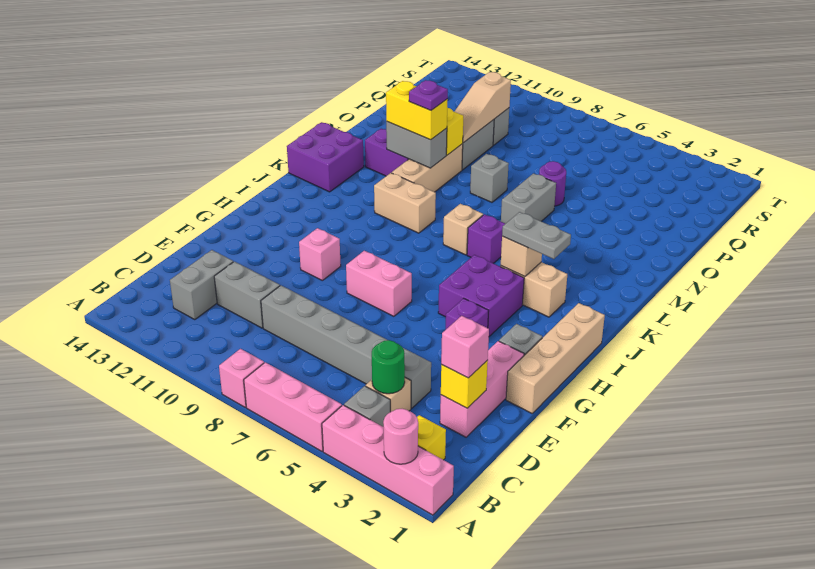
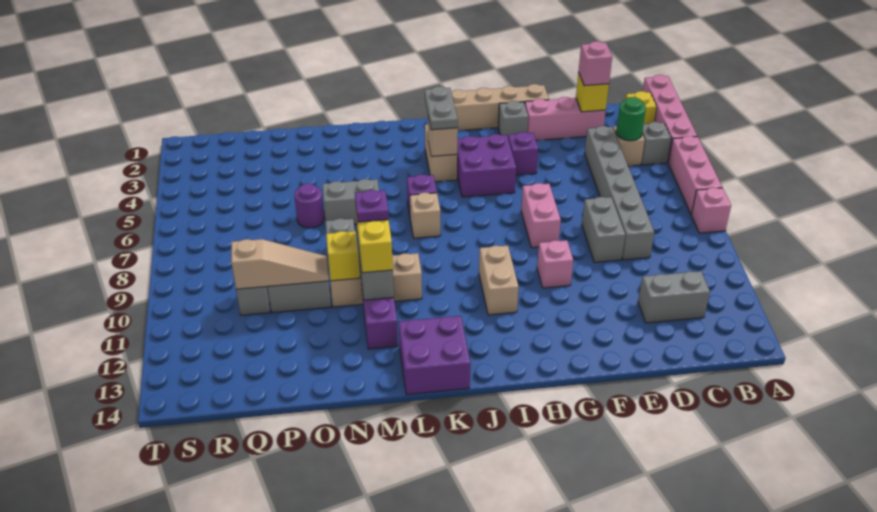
pink 1x1 round brick [383,409,418,464] -> none
grey 1x2 brick [214,262,280,328] -> grey 1x2 brick moved to [582,197,625,262]
tan 1x2 brick [374,173,436,233] -> tan 1x2 brick moved to [479,246,518,315]

